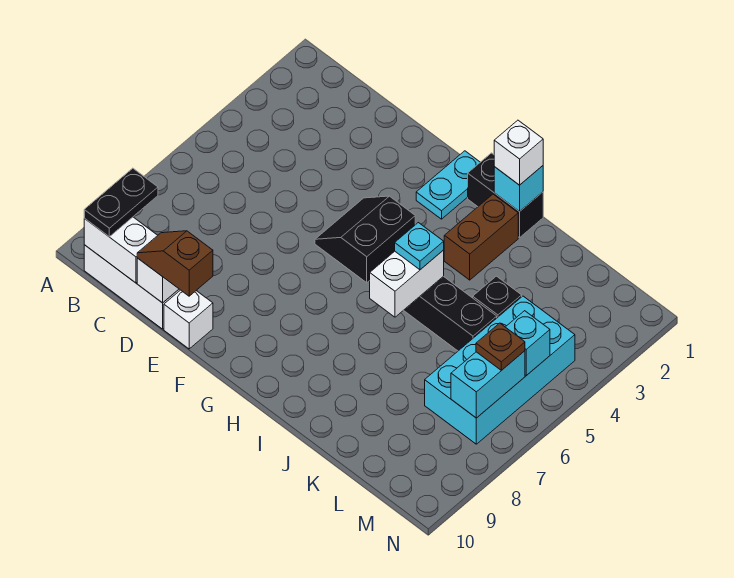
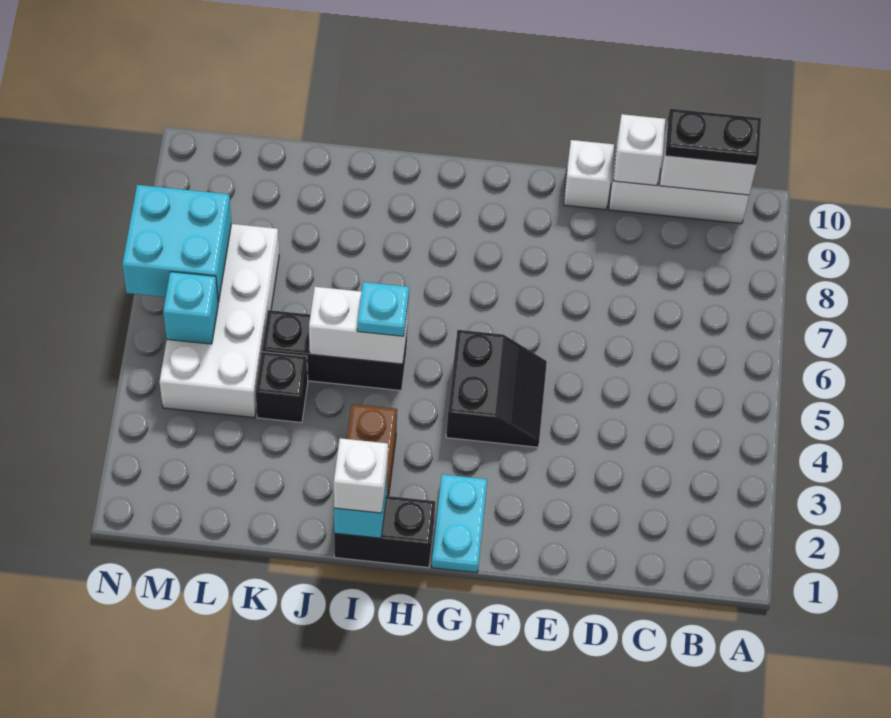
black 1x2 plate [84,168,158,237] -> black 1x2 plate turned to [665,109,761,165]
brown 1x2 slope [137,231,213,296] -> none
white 1x2 brick [370,250,444,317] -> white 1x2 brick turned to [309,287,409,364]
cyan 2x4 brick [425,296,575,444] -> white 2x4 brick [159,224,279,418]
cyan 1x2 brick [451,351,525,418] -> cyan 2x2 brick [122,185,231,303]
brown 1x1 plate [476,323,525,370] -> none

